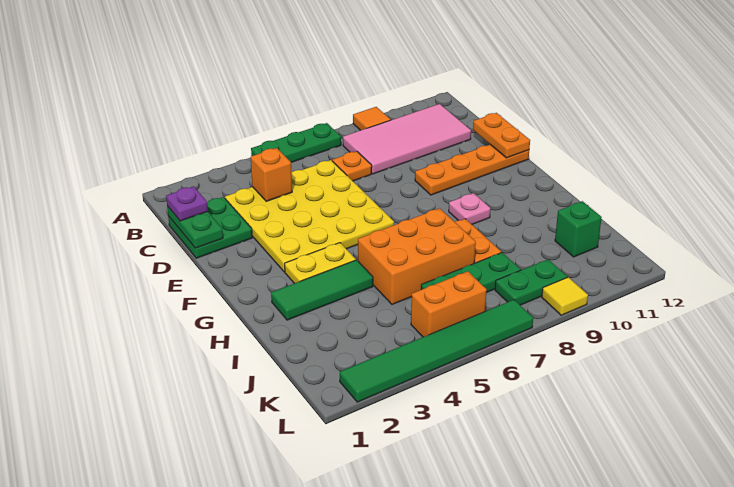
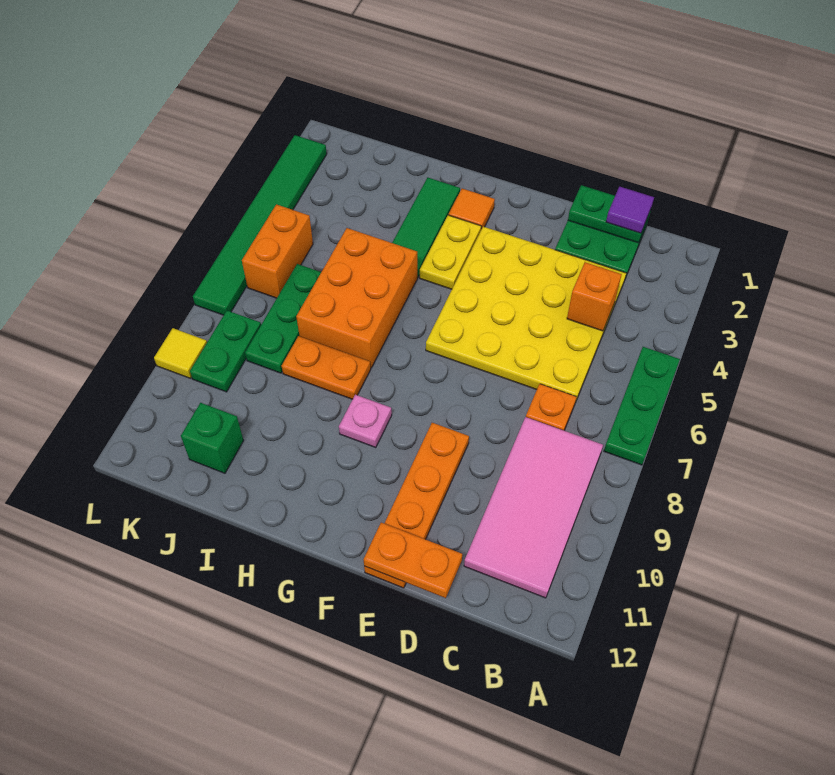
orange 1x1 tile [353,107,390,130] -> orange 1x1 tile moved to [449,189,495,230]
purple 1x1 plate [166,186,208,221] -> purple 1x1 tile [606,186,654,233]

